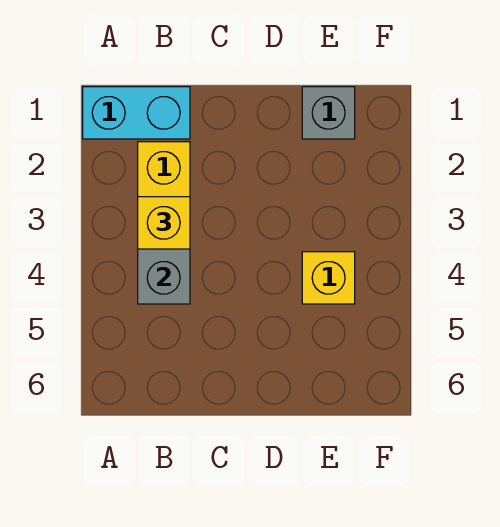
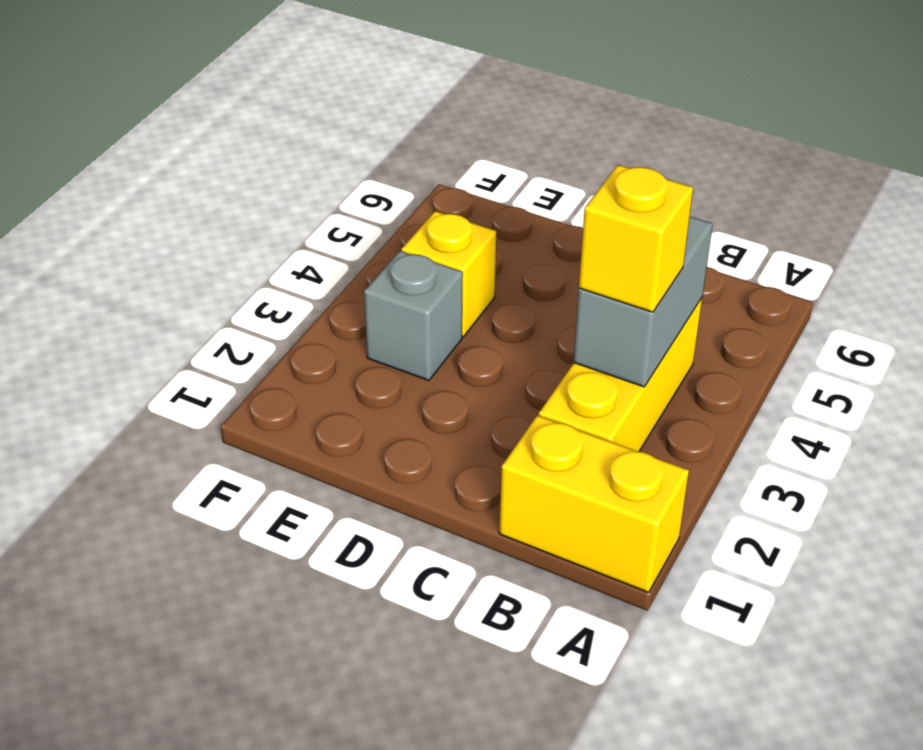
cyan 1x2 brick [83,87,190,139] -> yellow 1x2 brick [499,415,689,592]
grey 1x1 brick [302,87,355,139] -> grey 1x1 brick moved to [364,251,463,380]

